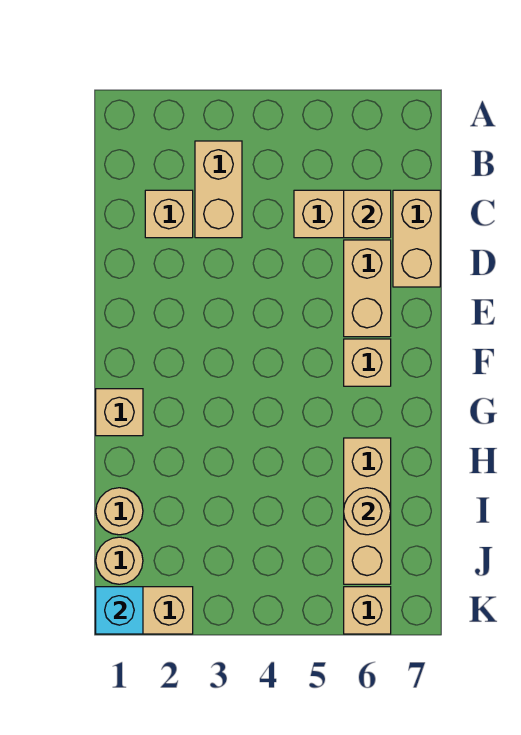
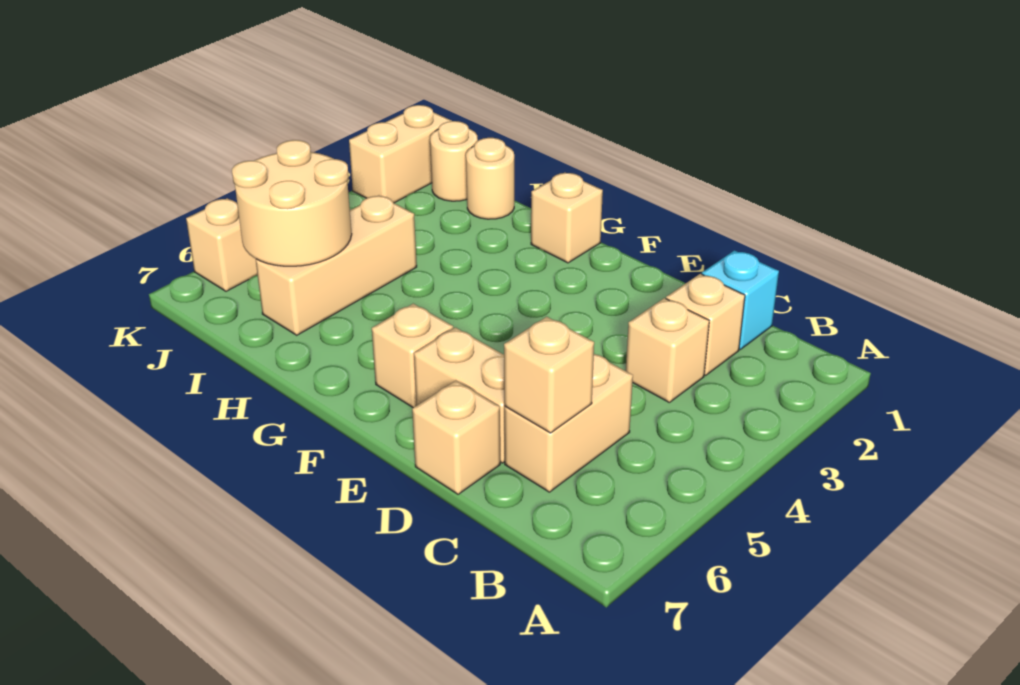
tan 1x2 brick [195,141,242,238] -> tan 1x1 brick [626,298,709,402]
tan 1x2 brick [393,190,440,287] -> tan 1x1 brick [412,381,500,494]
tan 1x3 brick [344,438,391,584] -> tan 1x3 brick turned to [256,195,417,335]
tan 1x1 round brick [344,488,391,535] -> tan 2x2 round brick [232,140,352,266]
cyan 1x1 brick [96,587,143,634] -> cyan 1x1 brick moved to [702,251,779,349]

